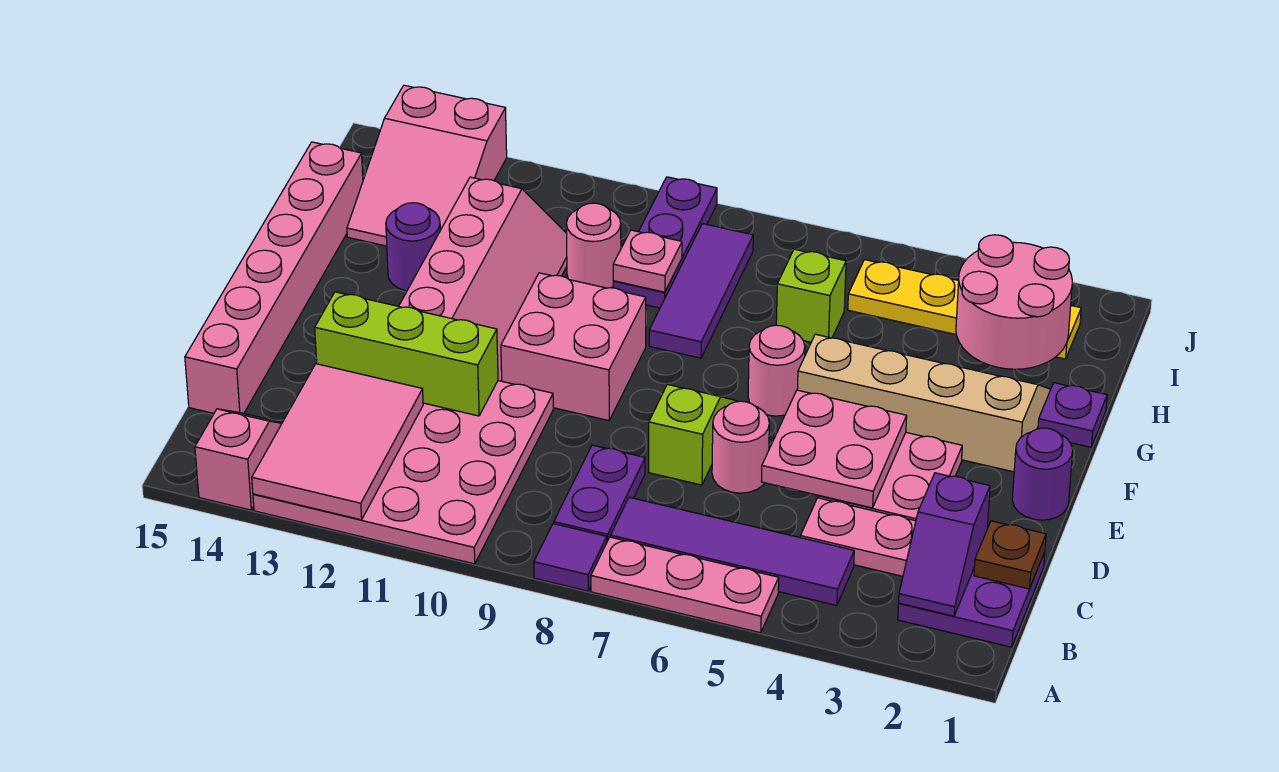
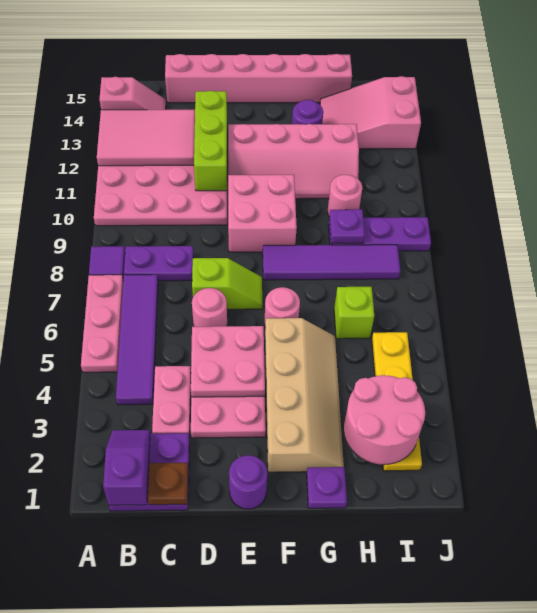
purple 1x2 slope [899,473,990,616] -> purple 1x2 slope turned to [103,430,150,505]
purple 1x3 tile [649,224,753,358] -> purple 1x4 tile [263,245,400,280]
pink 1x1 plate [613,230,682,292] -> purple 1x1 plate [329,209,365,244]

